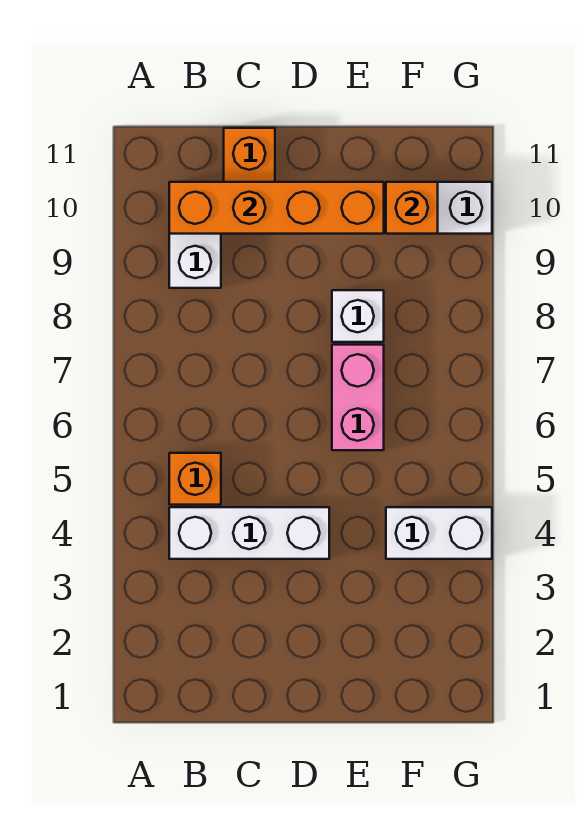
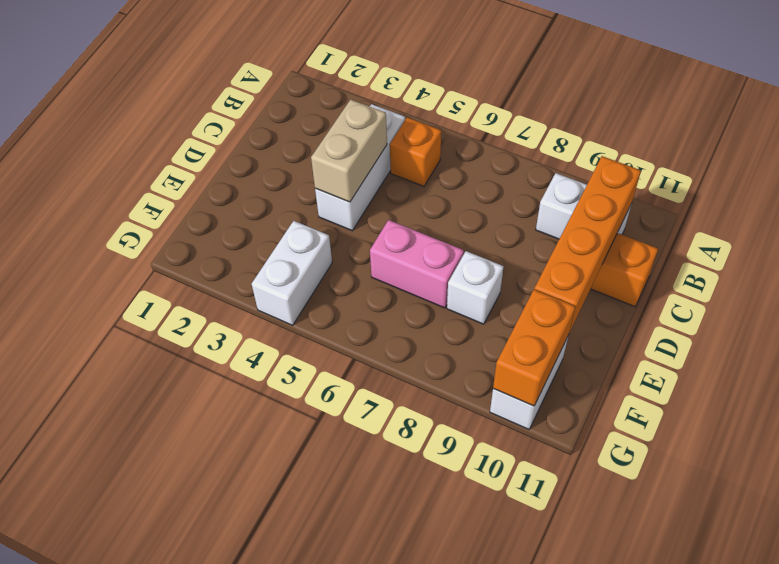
none -> tan 1x2 brick [311,99,387,202]
orange 1x1 brick [386,182,438,234] -> orange 1x2 brick [493,290,575,406]

